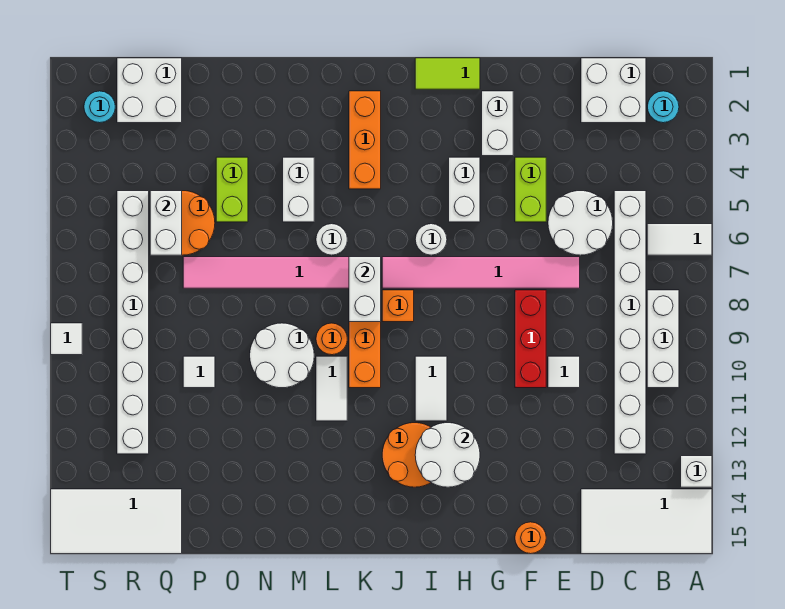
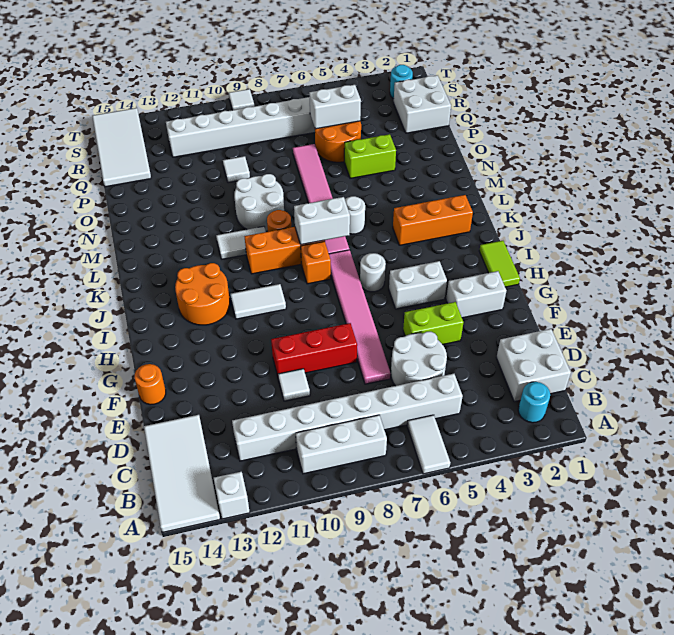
white 2x2 round brick [415,423,480,487] -> none
white 1x2 brick [283,157,314,222] -> none

